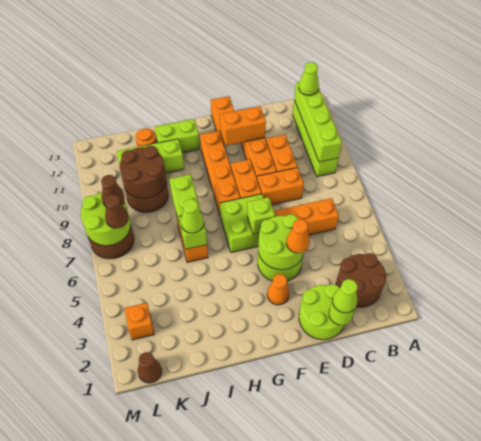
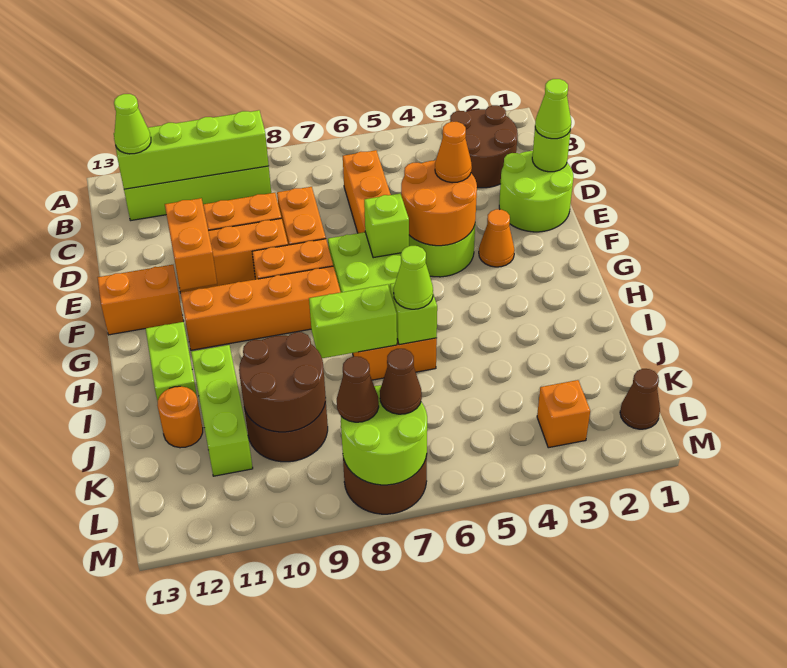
lime 2x2 round brick [258,214,304,270] -> orange 2x2 round brick [401,160,477,246]

